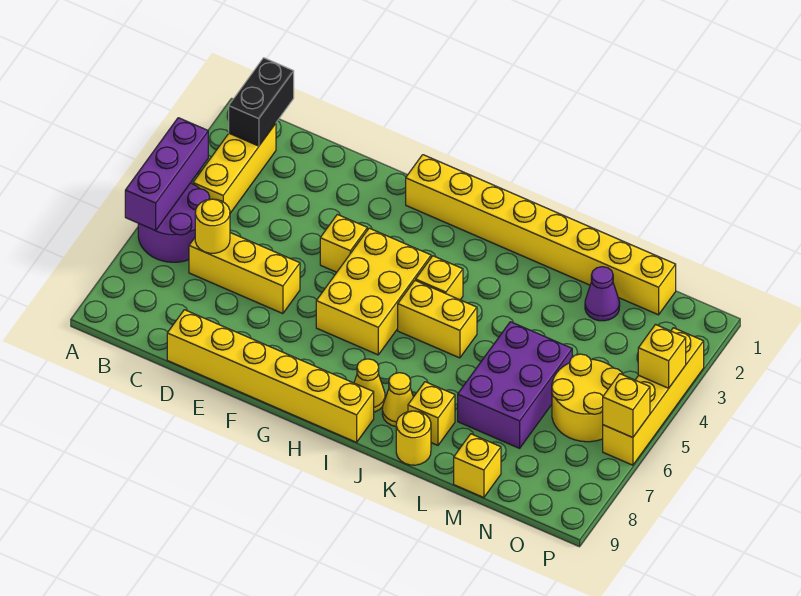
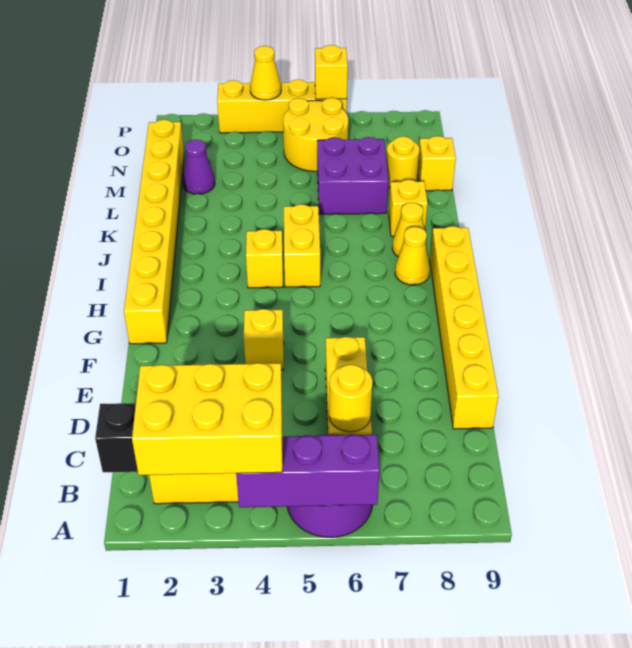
yellow 2x3 brick [316,228,431,355] -> yellow 2x3 brick moved to [132,363,283,475]
yellow 1x1 round brick [396,411,431,465] -> yellow 1x1 round brick moved to [386,137,420,188]
purple 2x3 brick [458,322,572,448] -> purple 2x2 brick [317,137,389,214]
yellow 1x1 brick [638,325,686,388] -> yellow 1x1 cone [250,46,281,100]

